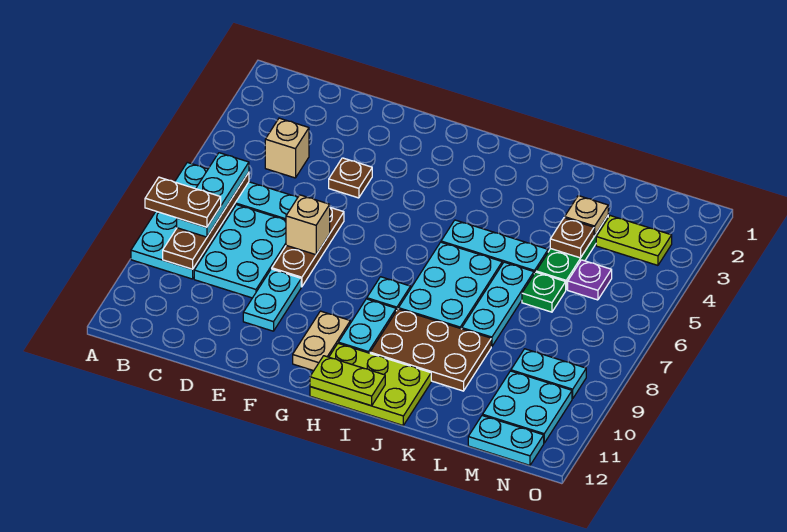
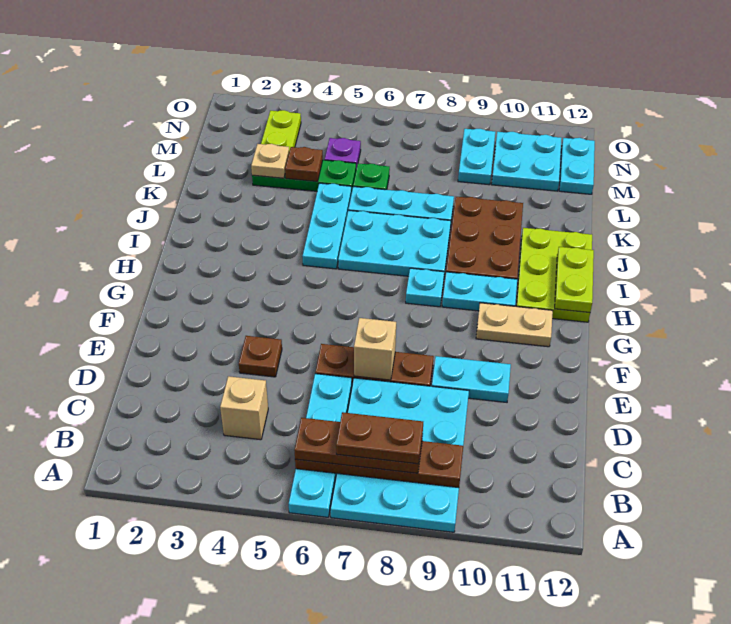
brown 1x2 plate [145,177,221,227] -> brown 1x2 plate turned to [336,412,423,464]
cyan 1x3 plate [177,153,249,237] -> brown 1x3 plate [295,418,423,473]

